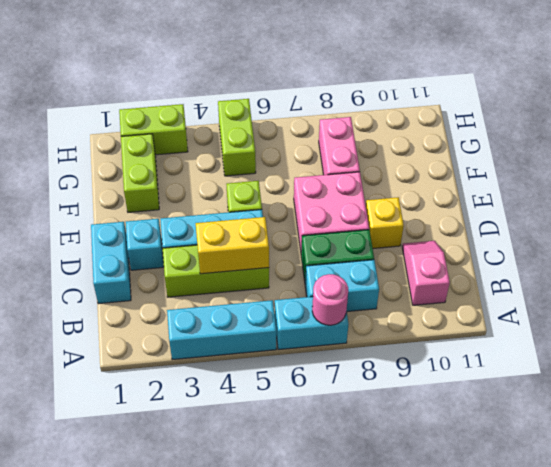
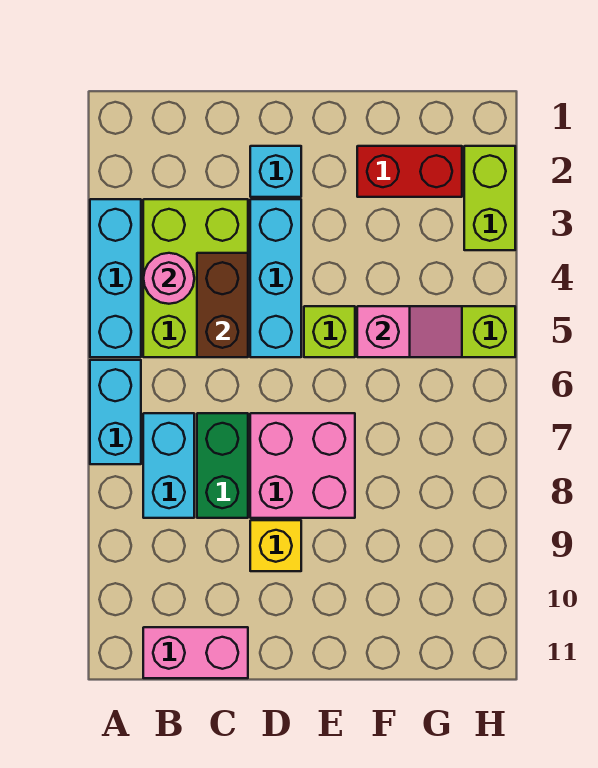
pink 1x1 round brick [312,274,348,325] -> pink 1x1 round brick moved to [143,253,194,304]
pink 1x2 slope [402,241,450,305] -> pink 1x2 slope moved to [357,306,462,357]
cyan 1x2 brick [91,222,131,304] -> none
lime 1x3 brick [163,245,269,297] -> lime 2x3 brick [143,199,248,357]
yellow 1x2 brick [196,217,269,274] -> brown 1x2 brick [197,253,248,357]
lime 1x2 brick [121,134,159,212] -> red 1x2 brick [357,146,462,197]
pink 1x2 brick [319,117,360,175] -> pink 1x2 brick moved to [143,627,248,678]

